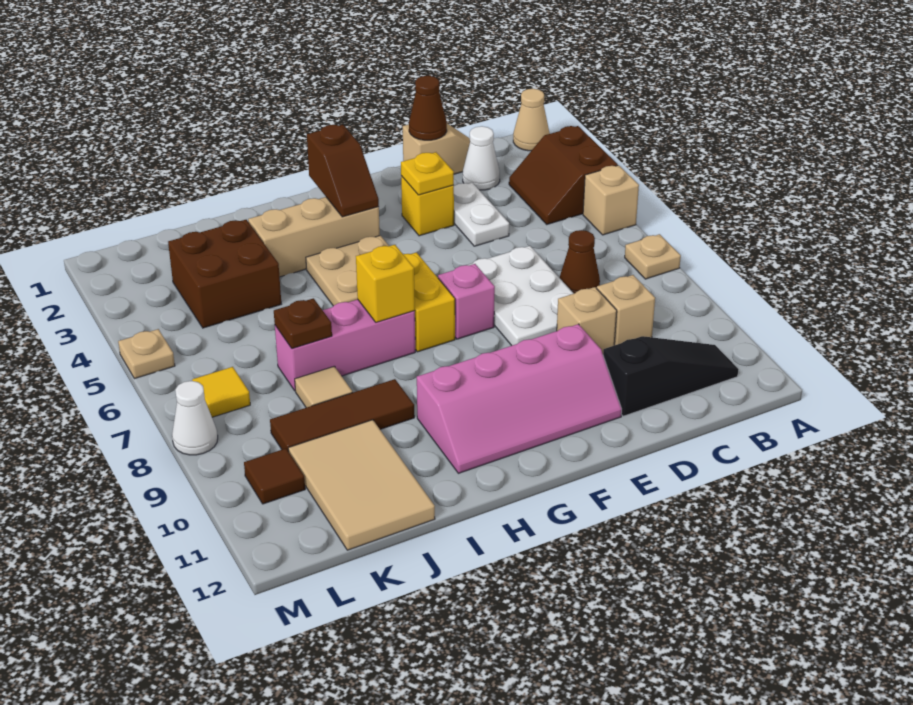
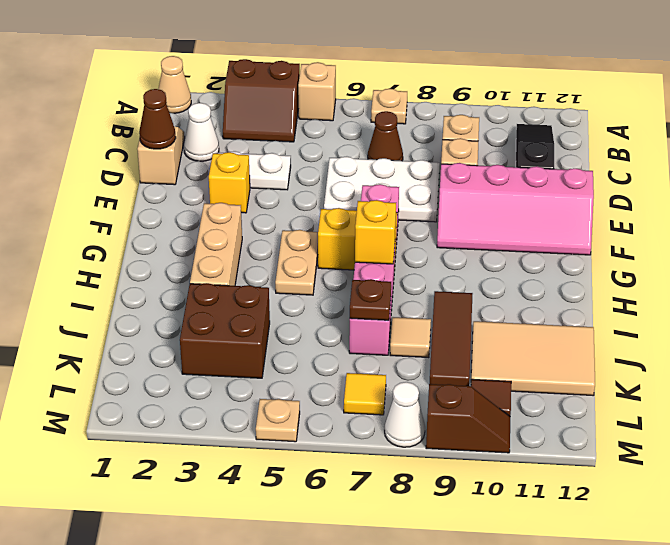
yellow 1x1 plate [401,152,454,195] -> none
pink 2x4 slope [417,324,622,473] -> pink 2x4 slope turned to [437,163,594,255]
brown 1x2 slope [307,125,379,217] -> brown 1x2 slope moved to [426,384,510,453]
tan 2x2 plate [306,235,389,306] -> tan 1x2 plate [275,230,318,295]

